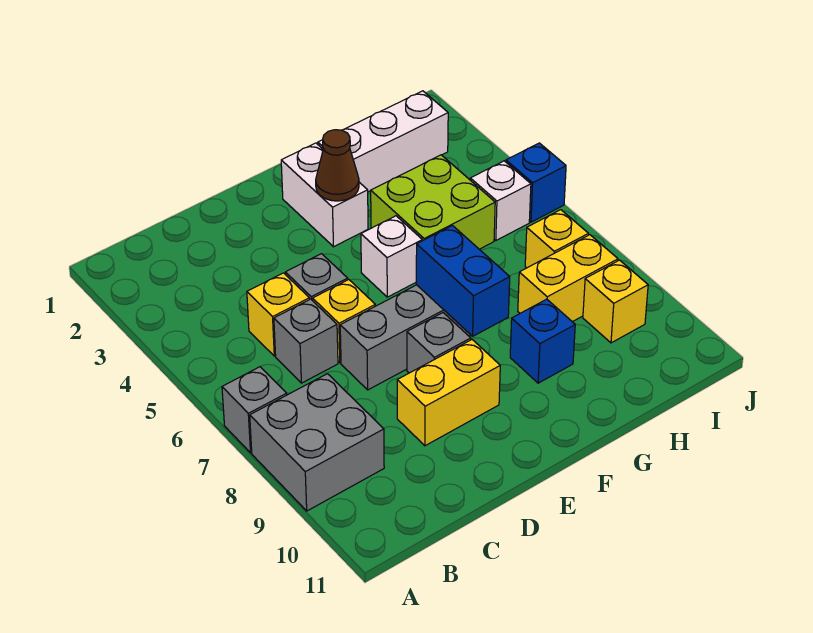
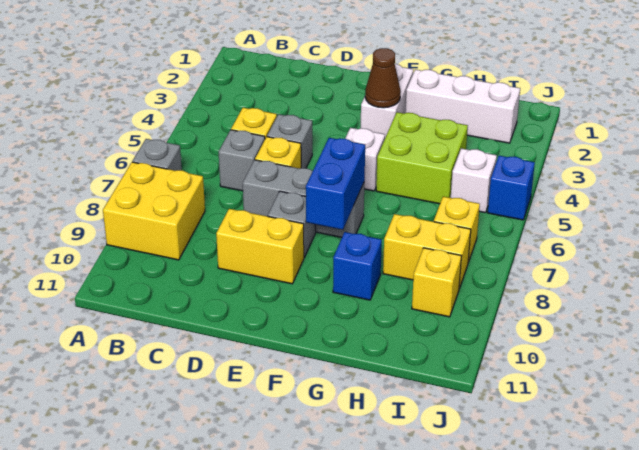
grey 2x2 brick [250,374,384,511] -> yellow 2x2 brick [103,162,205,260]

